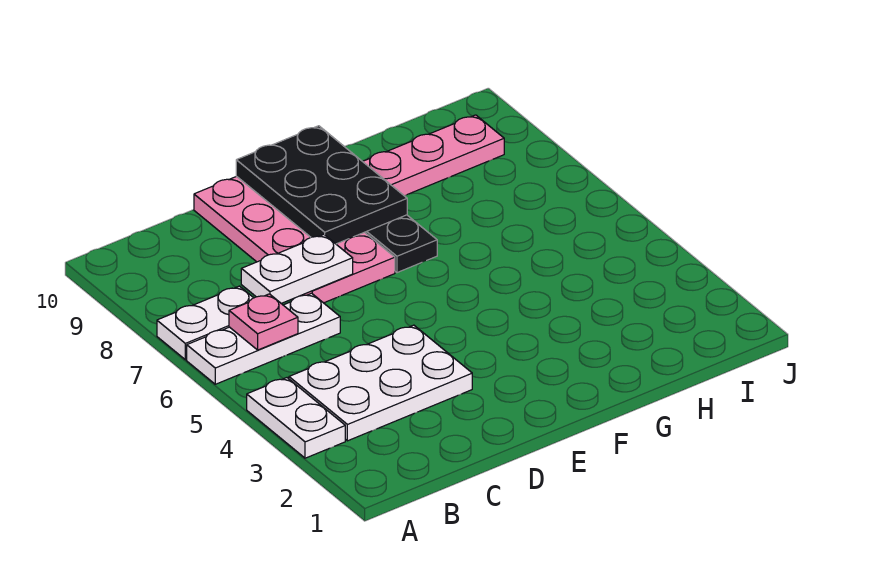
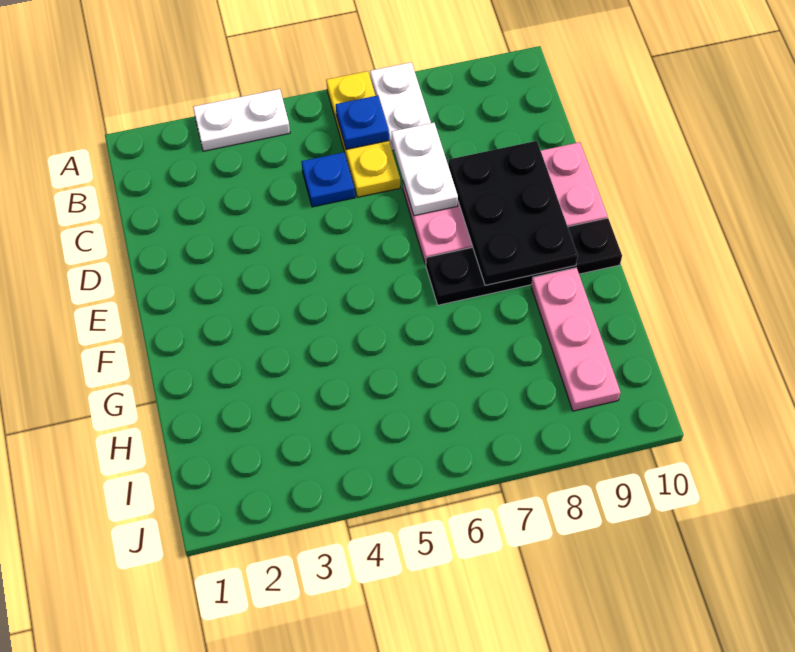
white 1x3 plate [187,293,340,384] -> yellow 1x3 plate [326,71,400,197]
white 2x3 plate [289,325,472,441] -> none
pink 1x1 plate [229,294,298,350] -> blue 1x1 plate [336,95,389,149]
none -> blue 1x1 plate [301,152,355,207]
black 2x3 plate [236,126,407,244] -> black 2x3 plate turned to [448,141,578,285]

